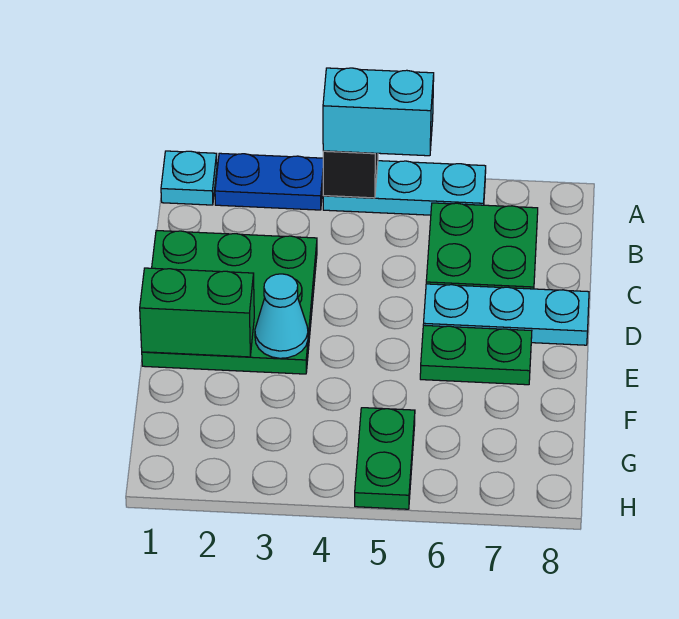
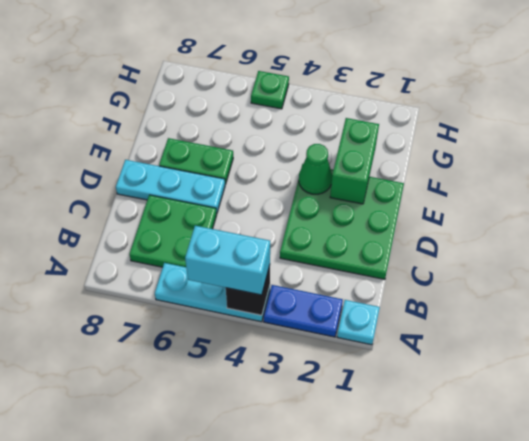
green 1x2 brick [140,268,254,357] -> green 1x2 brick turned to [330,118,379,204]
cyan 1x1 cone [255,274,308,358] -> green 1x1 cone [299,144,332,194]
green 1x2 plate [355,408,415,509] -> green 1x1 plate [251,71,289,109]

